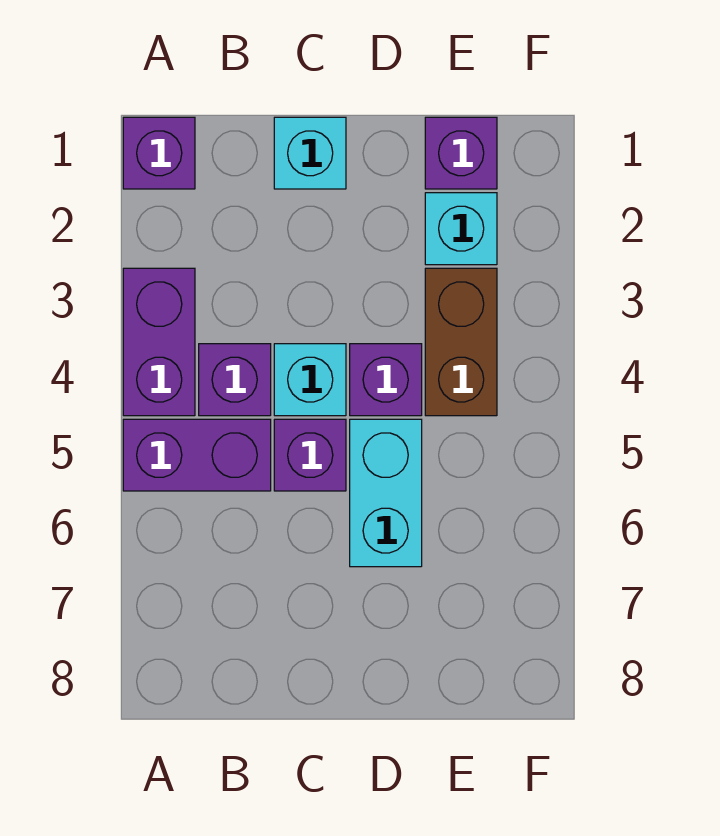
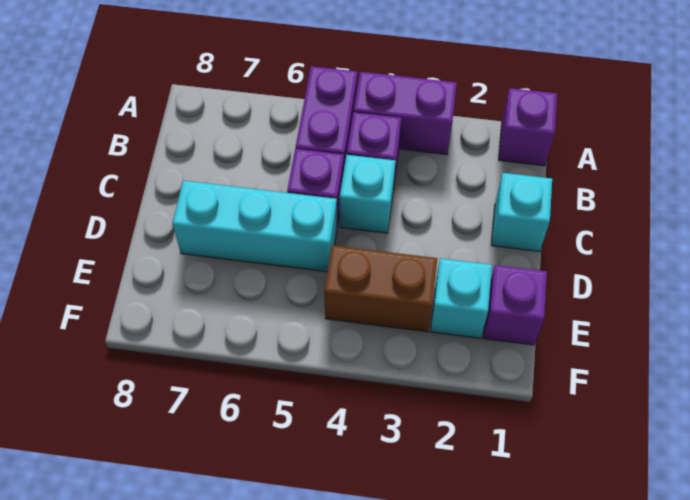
purple 1x1 brick [350,344,422,416] -> none
cyan 1x2 brick [350,419,422,567] -> cyan 1x3 brick [173,181,337,272]

